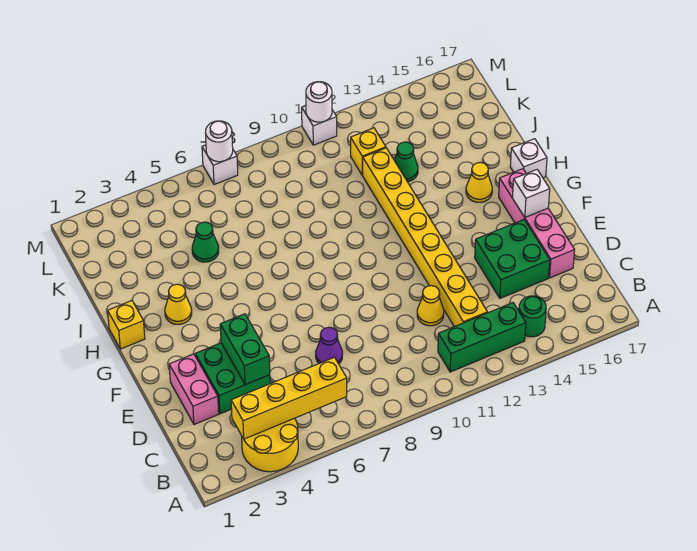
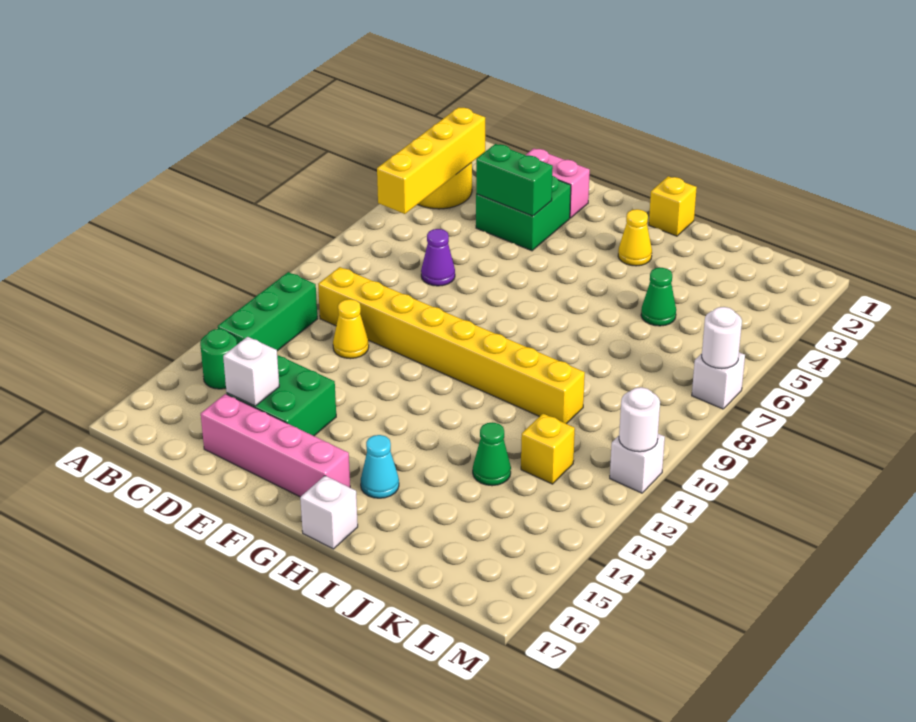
yellow 1x8 brick [363,148,487,327] -> yellow 1x8 brick moved to [318,267,585,424]
white 1x1 brick [513,170,550,217] -> white 1x1 brick moved to [223,337,279,406]
yellow 1x1 cone [466,162,492,202] -> cyan 1x1 cone [361,435,399,498]

